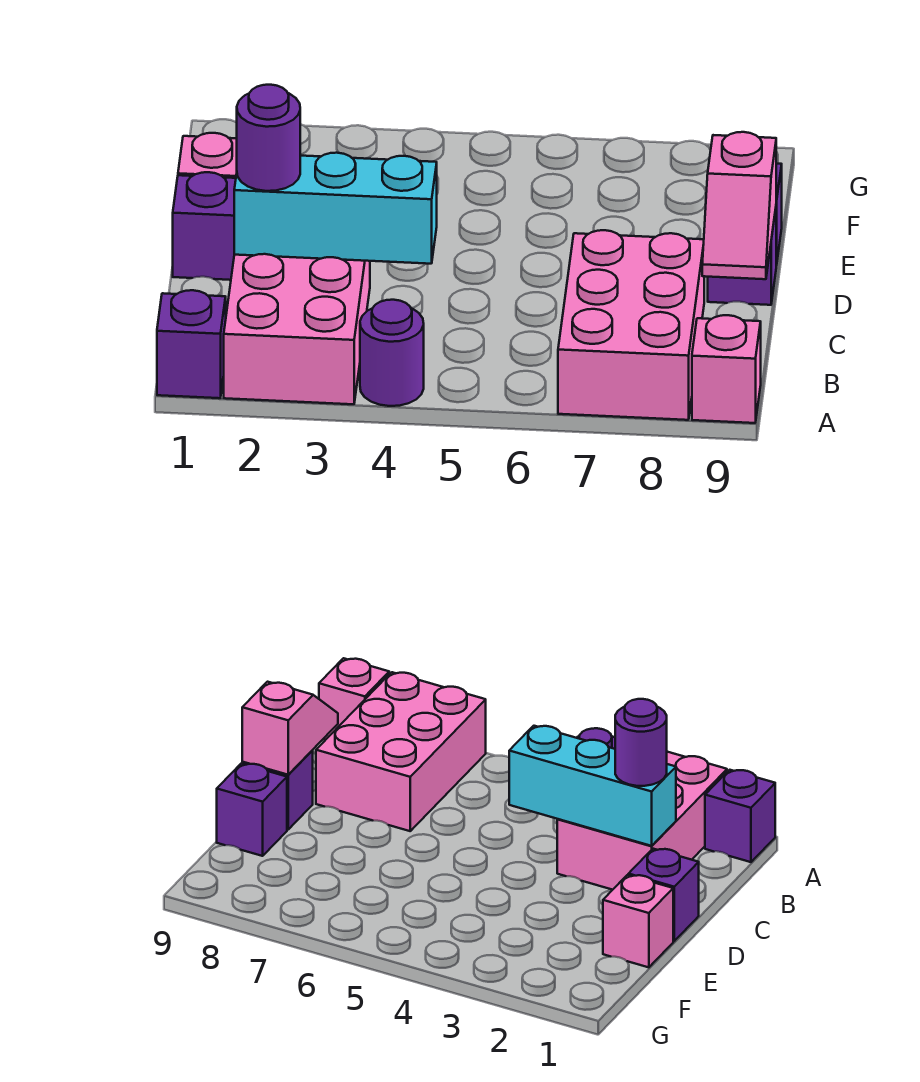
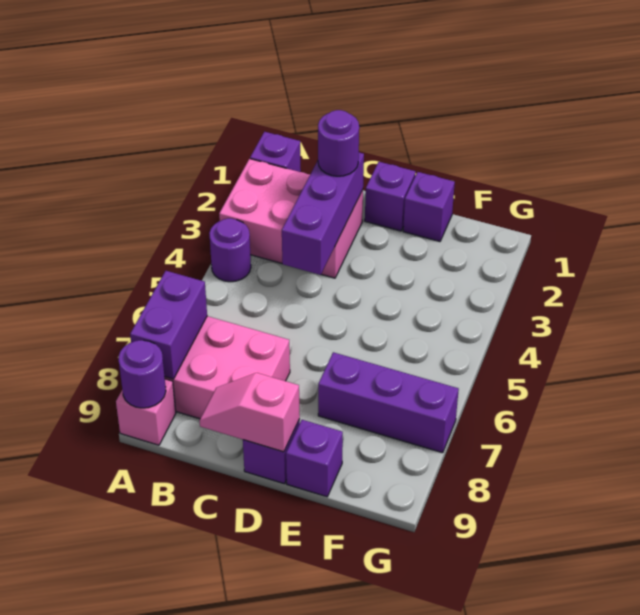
none -> purple 1x2 brick [130,271,207,379]
none -> purple 1x1 round brick [119,340,166,408]
cyan 1x3 brick [234,153,437,264] -> purple 1x3 brick [282,153,364,275]
pink 1x1 brick [178,133,237,178] -> purple 1x1 brick [403,172,455,242]
none -> purple 1x3 brick [318,352,459,453]

